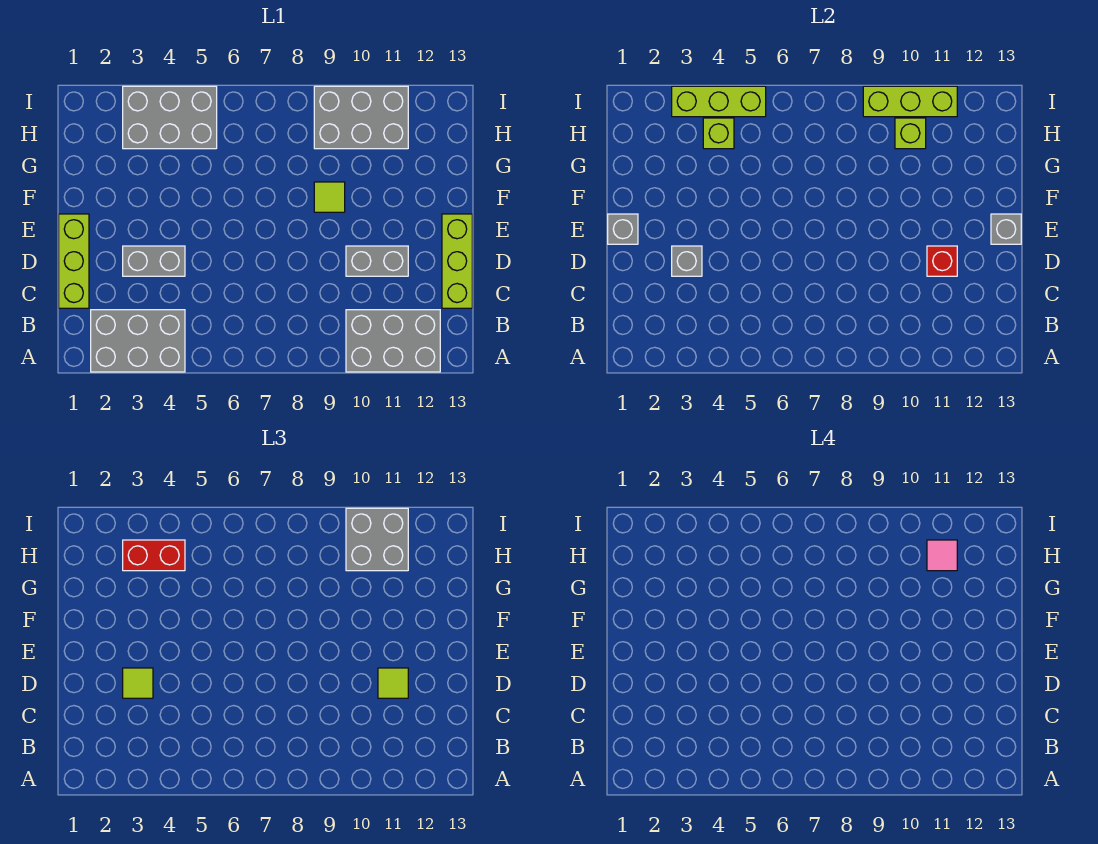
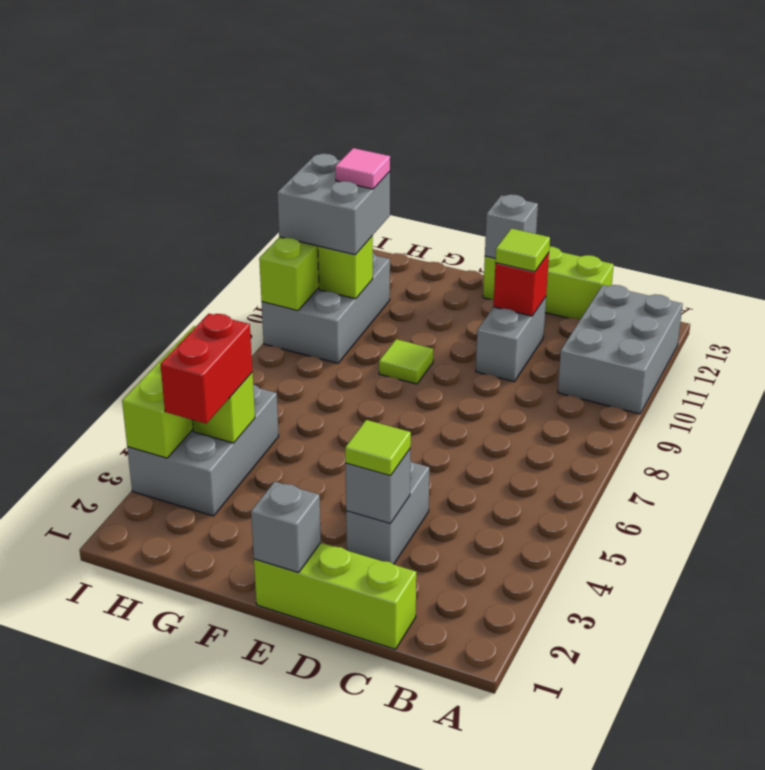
grey 2x3 brick [91,310,185,372] -> none

